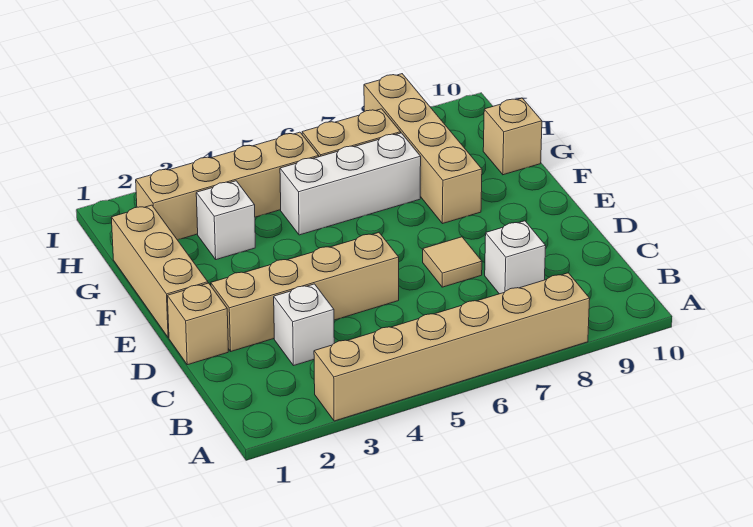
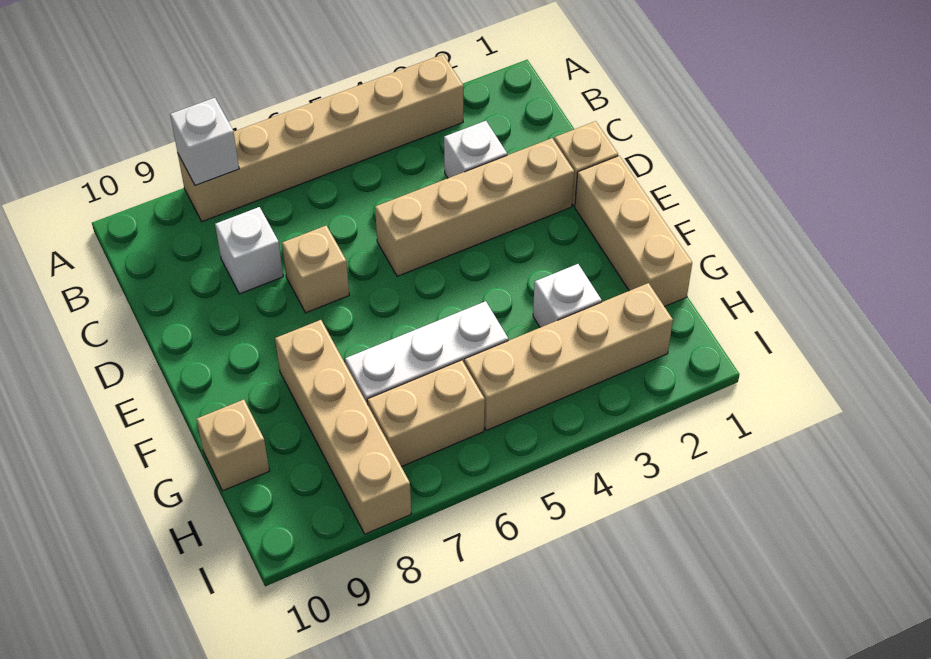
none -> white 1x1 brick [170,98,239,186]
tan 1x1 tile [423,237,482,287] -> tan 1x1 brick [282,226,349,313]

